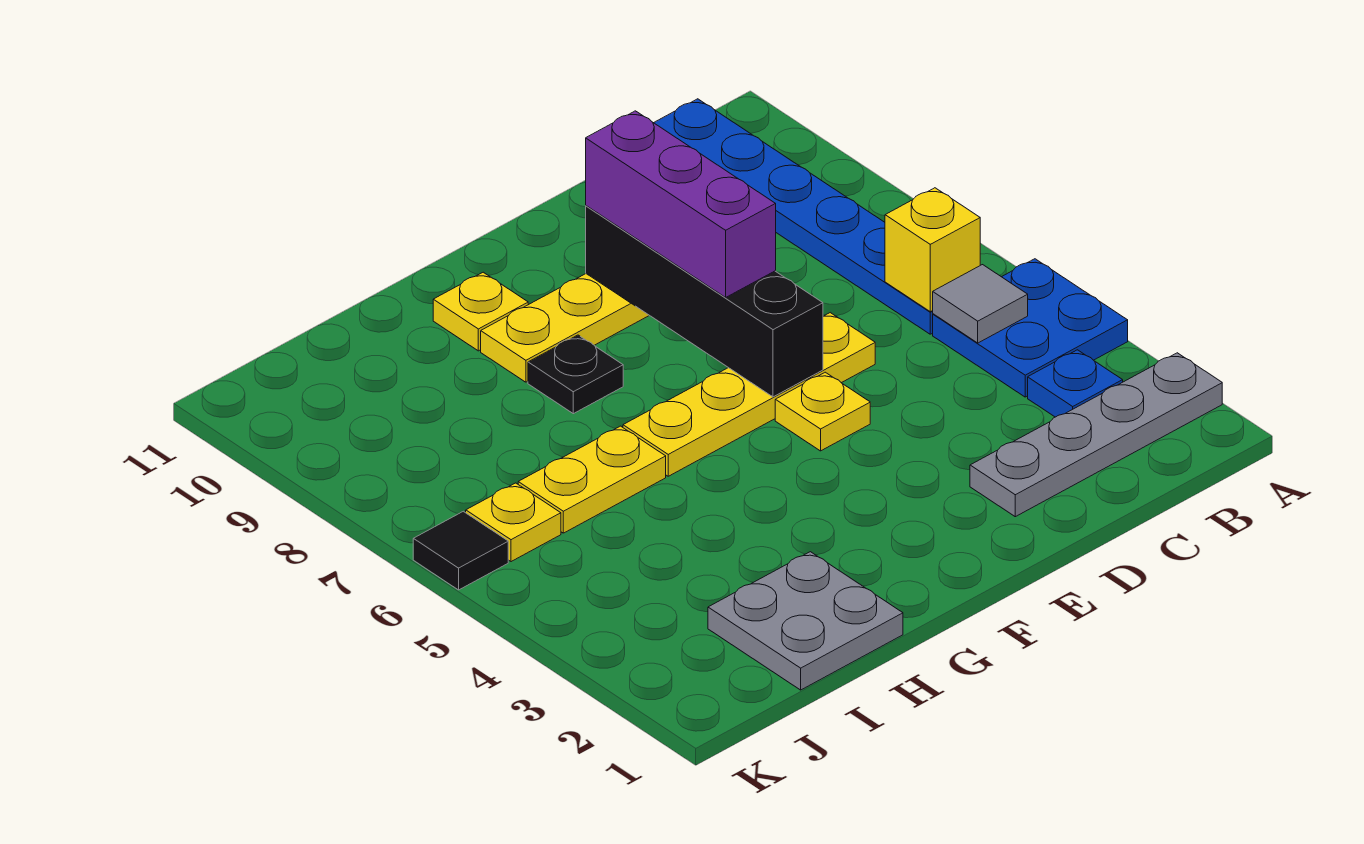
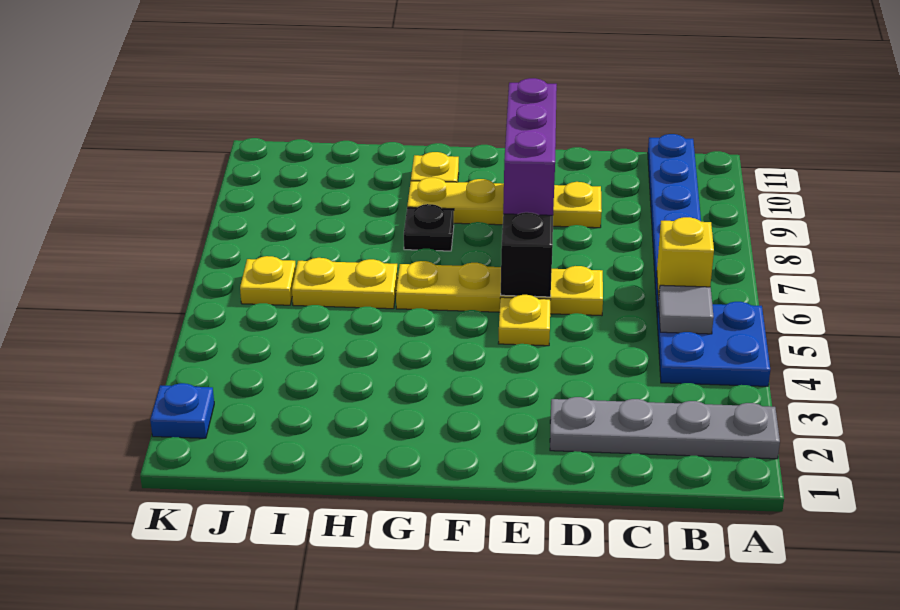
blue 1x1 plate [1028,350,1123,417] -> blue 1x1 plate moved to [150,383,214,438]
grey 2x2 plate [708,552,903,690] -> none
black 1x1 tile [413,511,508,590] -> none

